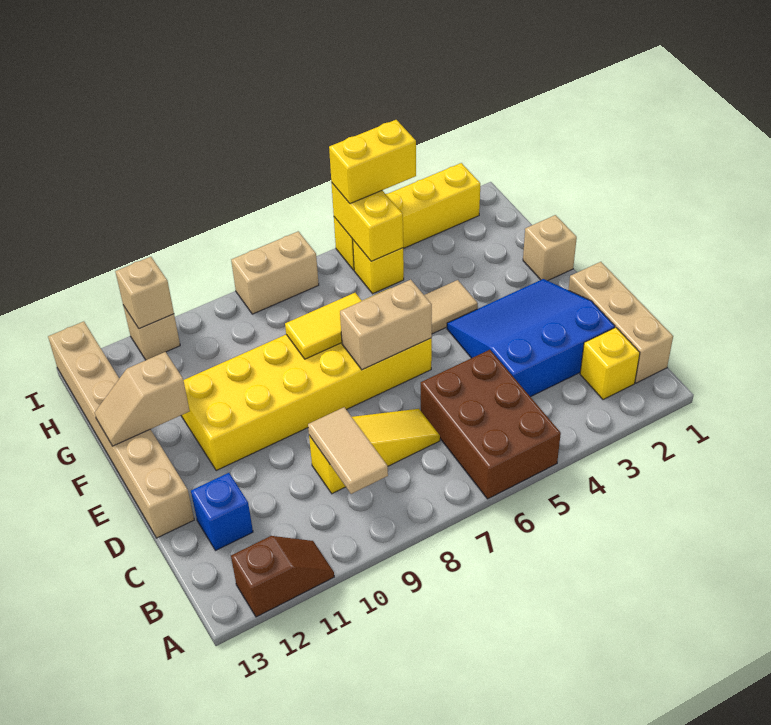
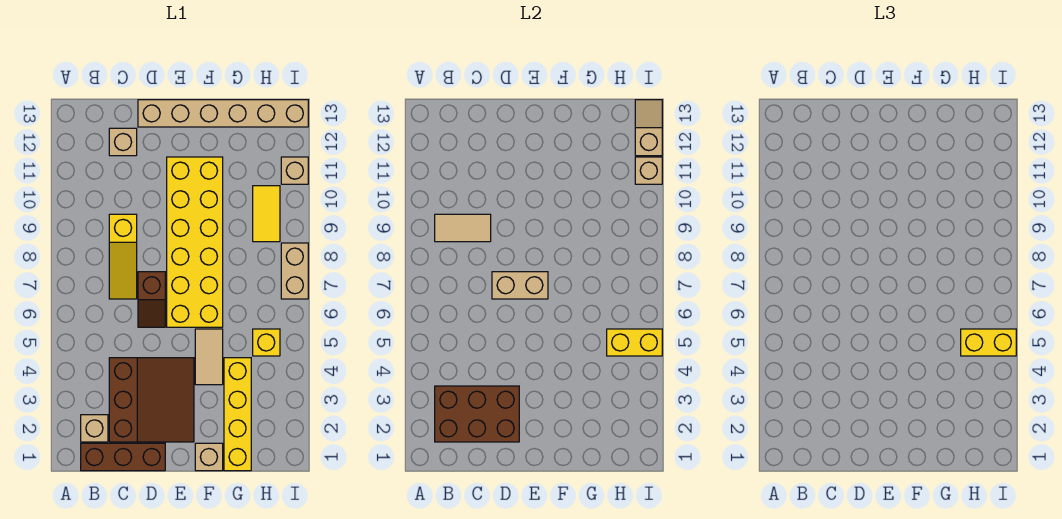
brown 2x3 brick [421,350,561,499] -> brown 2x3 brick moved to [435,386,519,442]
brown 1x2 slope [231,536,334,617] -> brown 1x2 slope moved to [138,272,165,327]
tan 1x3 brick [569,262,673,383] -> brown 1x3 brick [81,443,165,471]
yellow 1x1 brick [580,328,640,400] -> tan 1x1 brick [81,415,108,442]
blue 3x3 slope [447,279,615,397] -> brown 3x3 slope [109,358,194,442]
blue 1x1 brick [191,473,253,551] -> tan 1x1 brick [109,128,137,156]
tan 1x2 brick [340,280,432,370] -> tan 1x2 brick turned to [492,272,548,299]
yellow 1x2 tile [285,293,362,359] -> yellow 1x2 tile moved to [253,186,280,242]
tan 1x2 slope [95,352,190,446] -> tan 1x2 slope moved to [635,100,662,156]
yellow 1x4 brick [334,163,480,270] -> yellow 1x4 brick moved to [224,358,251,471]
yellow 1x2 brick [329,120,416,204] -> yellow 1x2 brick turned to [961,329,1016,356]

